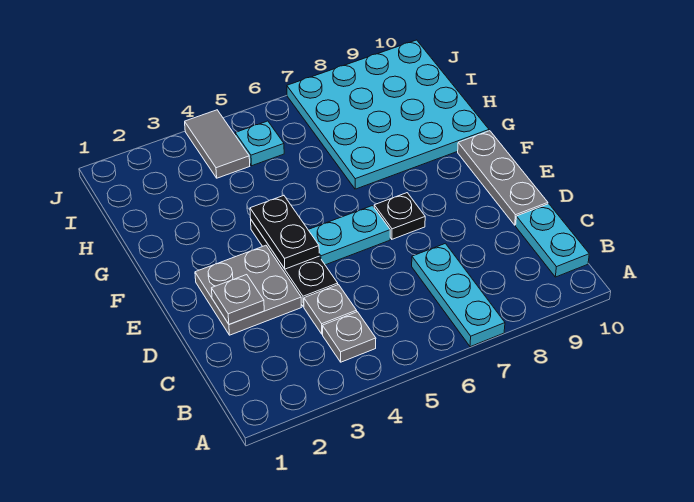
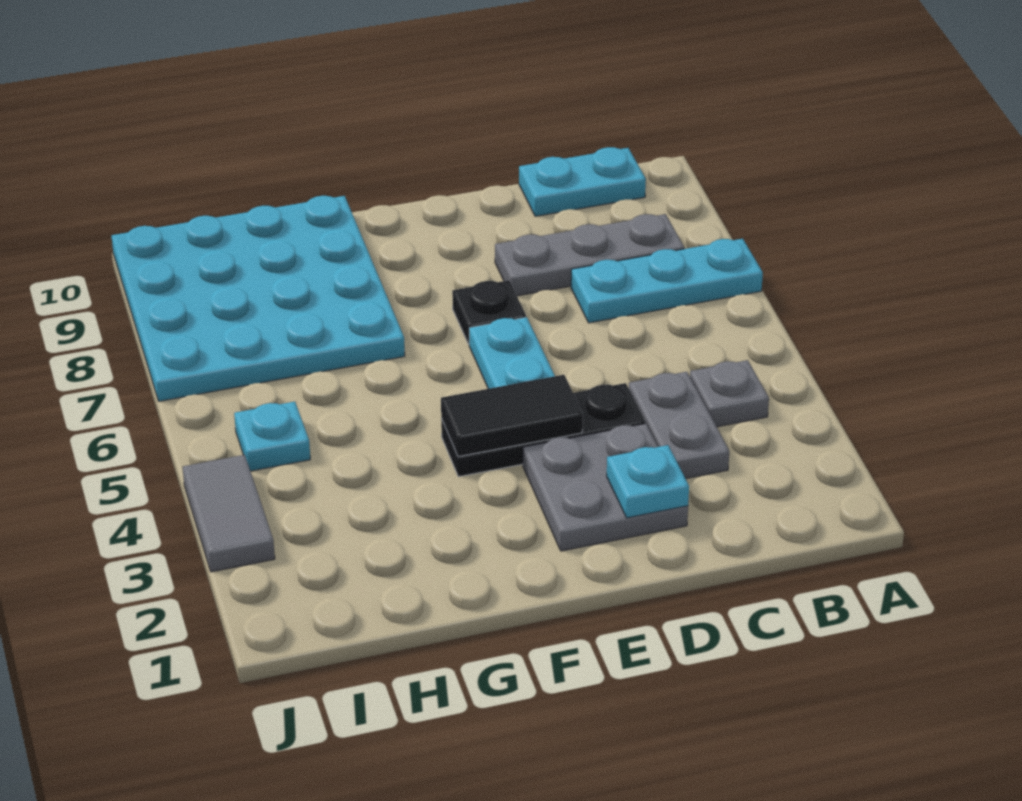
grey 1x1 plate [304,285,357,334] -> grey 1x2 plate [629,372,729,479]
grey 1x1 plate [212,275,264,324] -> cyan 1x1 plate [607,445,689,518]
grey 1x3 plate [458,131,548,225] -> grey 1x3 plate moved to [495,214,684,296]
black 1x2 plate [250,195,319,269] -> black 1x2 tile [441,375,583,457]
grey 1x2 tile [185,110,250,178] -> grey 1x2 tile turned to [183,455,275,572]

